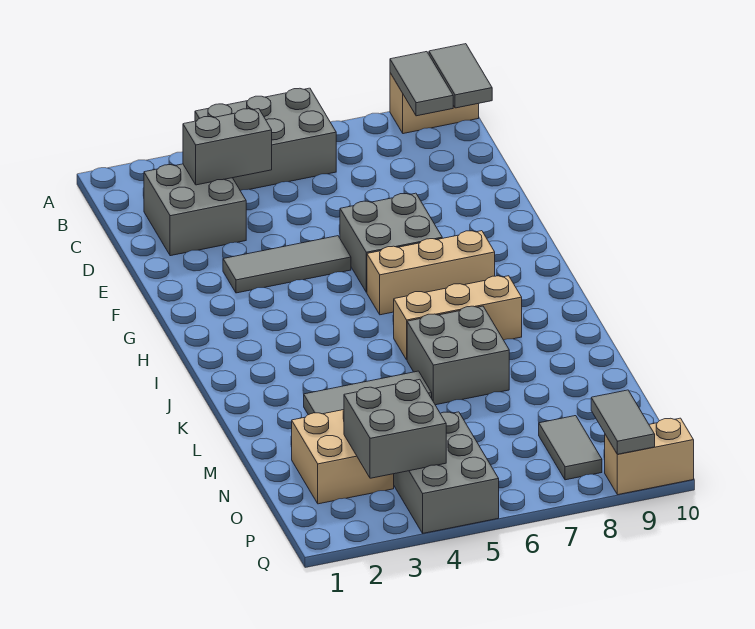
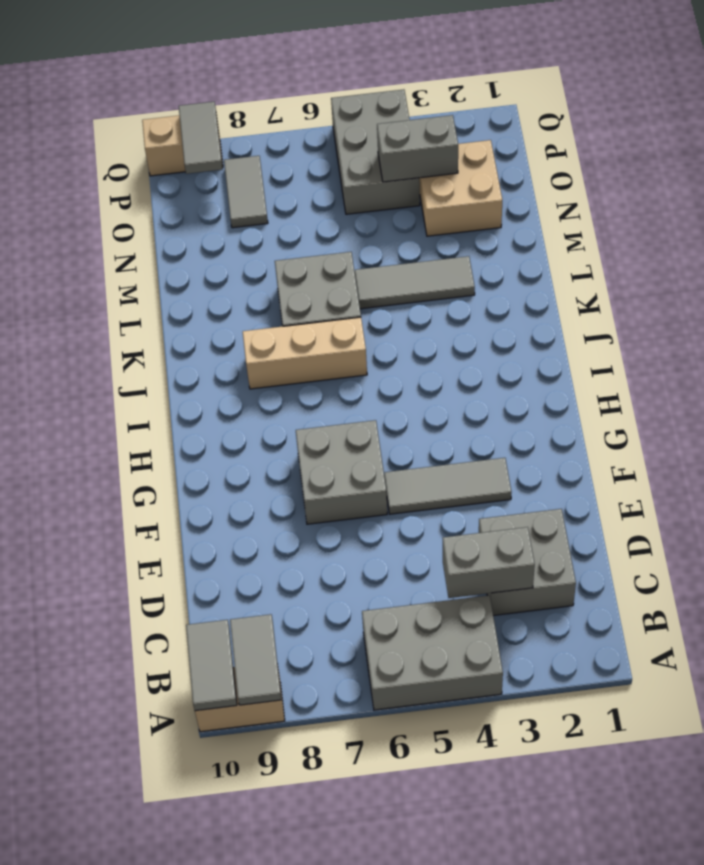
tan 1x3 brick [367,231,495,315] -> none
grey 2x2 brick [344,379,446,478] -> grey 1x2 brick [377,115,458,182]

